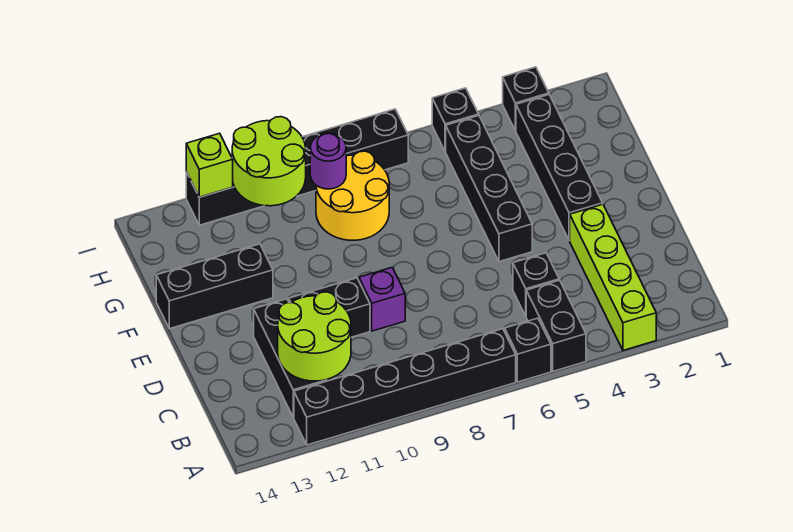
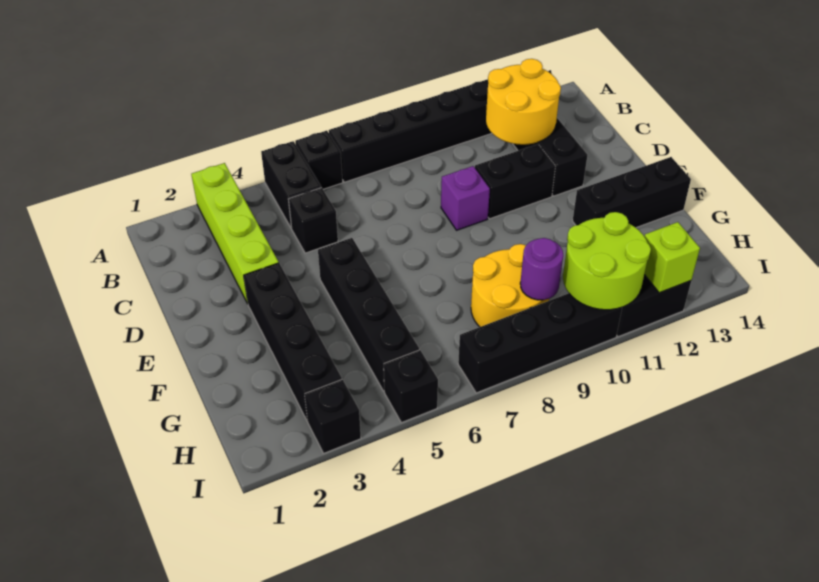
lime 2x2 round brick [278,292,351,381] -> yellow 2x2 round brick [486,59,561,145]

